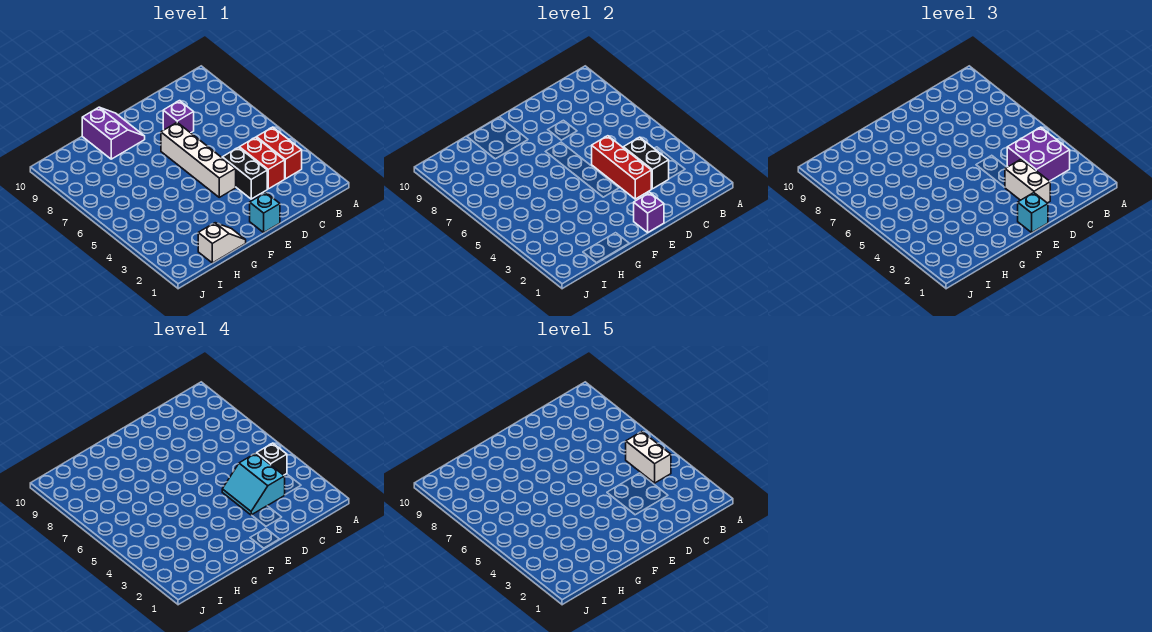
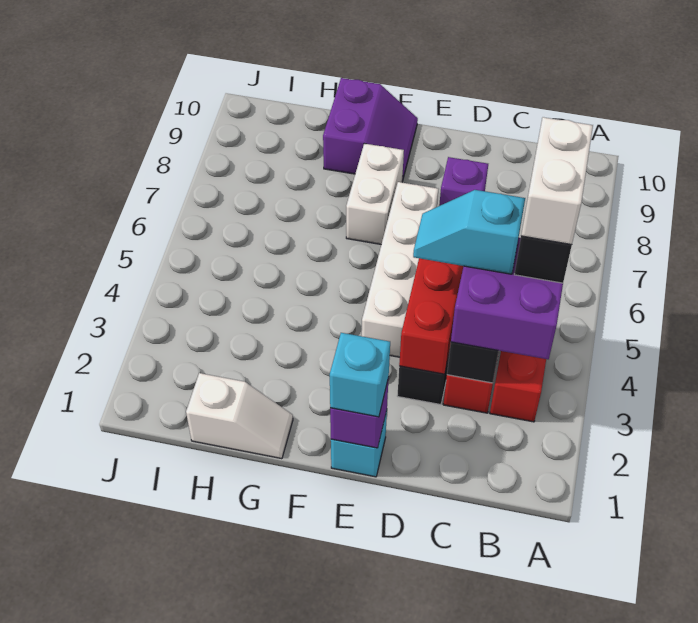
cyan 2x2 slope [222,453,285,515] -> cyan 1x2 slope [413,190,525,274]
white 1x2 brick [1005,159,1050,203] -> white 1x2 brick moved to [346,143,404,244]

